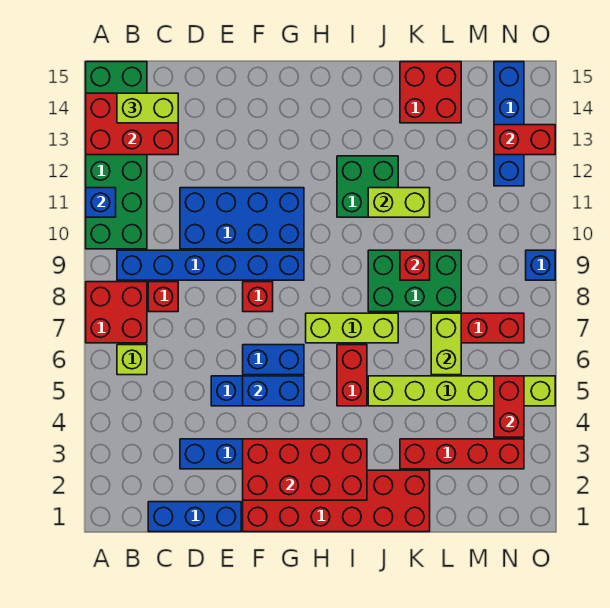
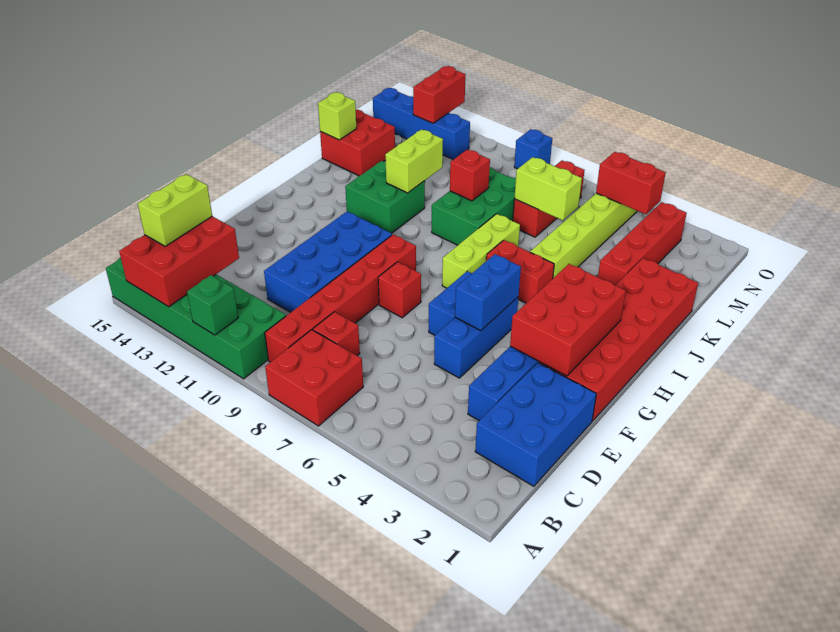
blue 1x1 brick [86,188,116,217] -> green 1x1 brick [187,275,238,335]
lime 1x1 brick [117,345,147,375] -> lime 1x1 brick moved to [318,92,356,140]
blue 1x6 brick [117,250,304,280] -> red 1x6 brick [265,234,416,362]
blue 1x3 brick [148,502,241,532] -> blue 2x3 brick [475,363,596,486]
red 2x4 brick [243,439,367,500] -> red 2x3 brick [510,264,626,376]

